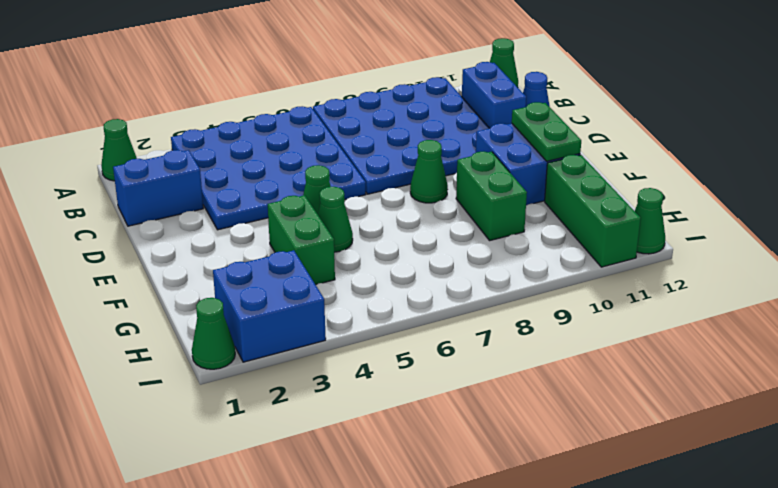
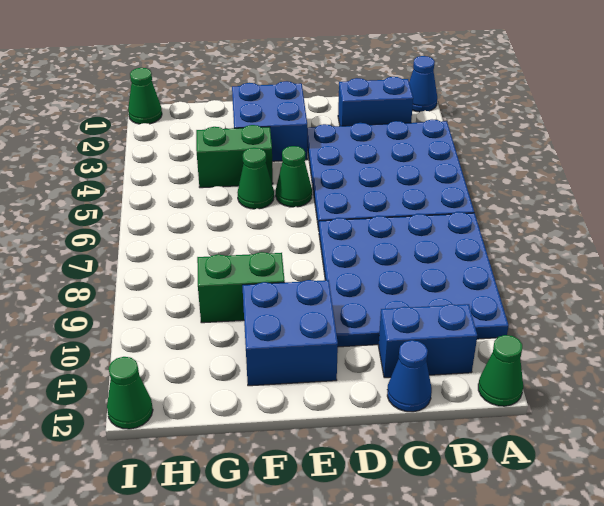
green 1x1 cone [101,119,137,181] -> blue 1x1 cone [409,56,437,112]
blue 1x2 brick [113,150,203,226] -> blue 1x2 brick turned to [338,77,413,126]
green 1x1 cone [410,140,448,203] -> none
green 1x2 plate [512,102,581,161] -> none
green 1x3 brick [545,155,641,267] -> none
blue 2x2 brick [213,250,326,362] -> blue 2x2 brick moved to [232,81,307,161]

